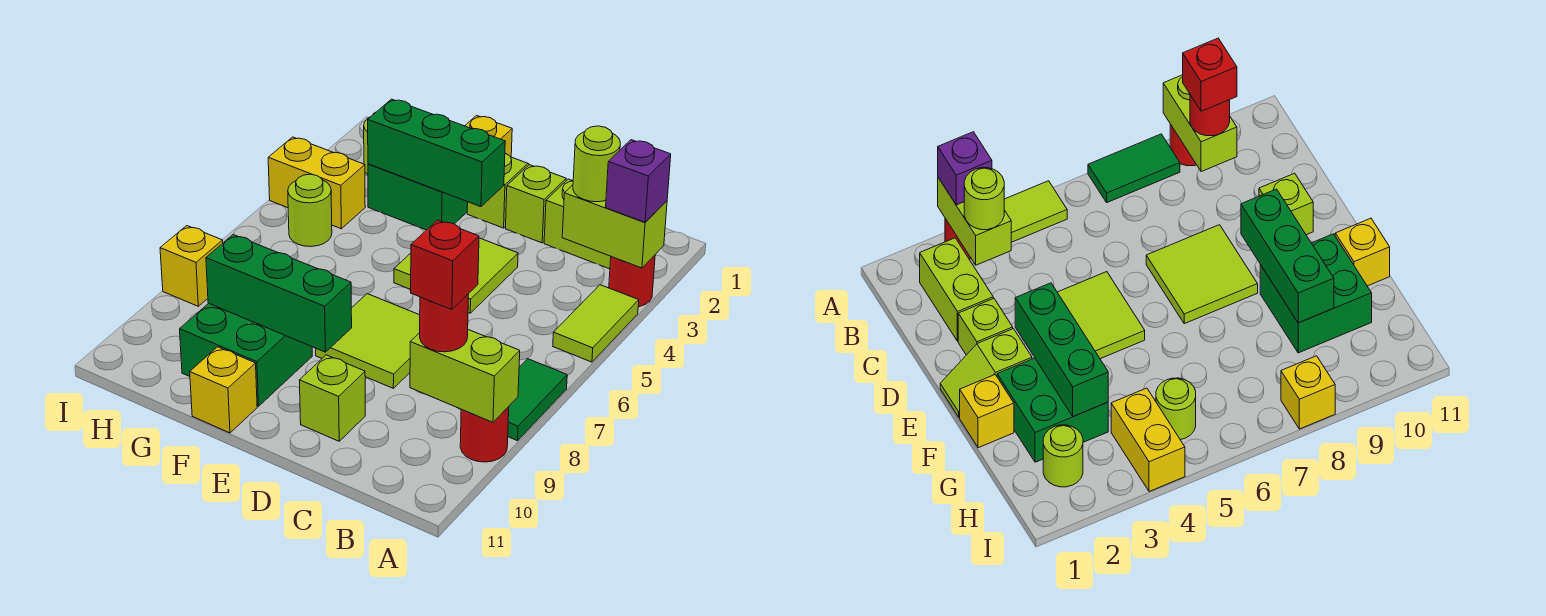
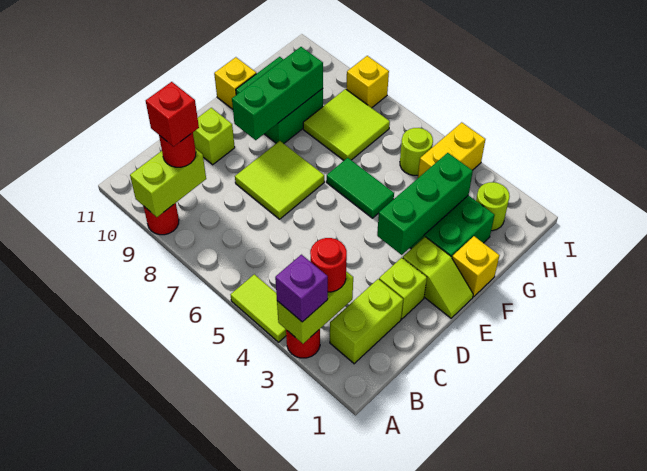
green 1x2 tile [508,359,567,441] -> green 1x2 tile moved to [326,158,394,218]
lime 1x1 round brick [573,126,620,202] -> red 1x1 round brick [310,238,347,292]
lime 2x2 tile [394,238,518,313] -> lime 2x2 tile moved to [303,89,390,160]

